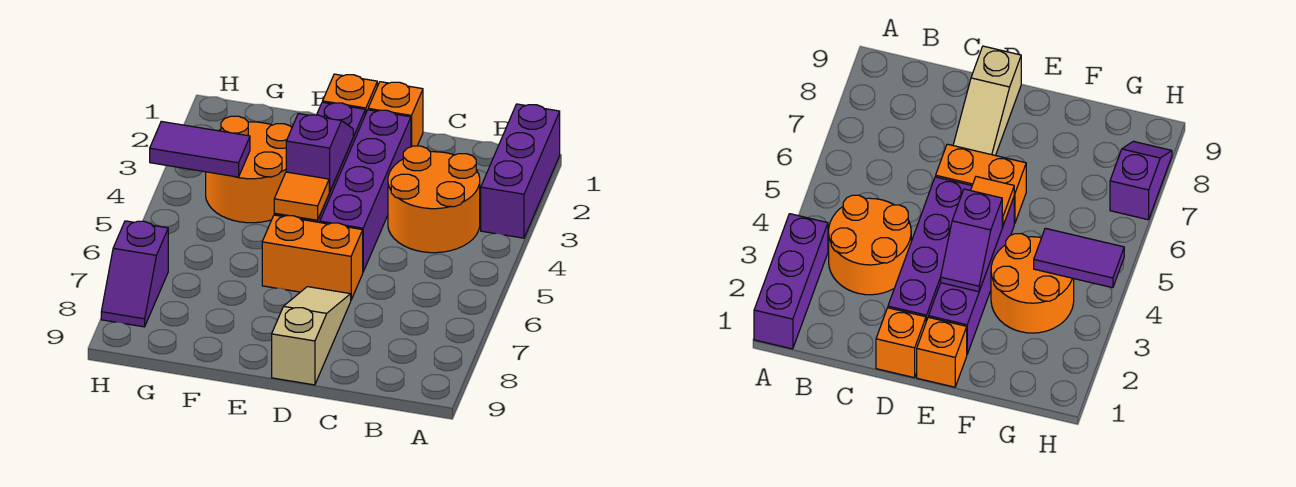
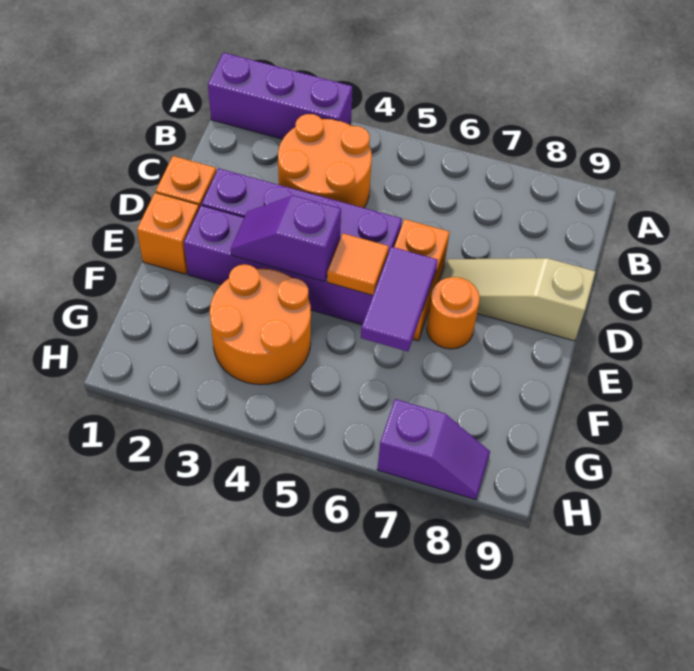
none -> orange 1x1 round brick [427,277,480,349]
purple 1x2 tile [150,121,250,177] -> purple 1x2 tile moved to [361,247,438,351]

